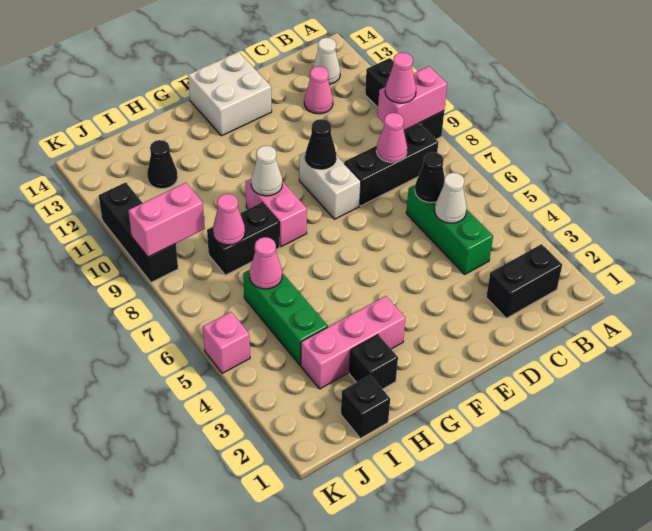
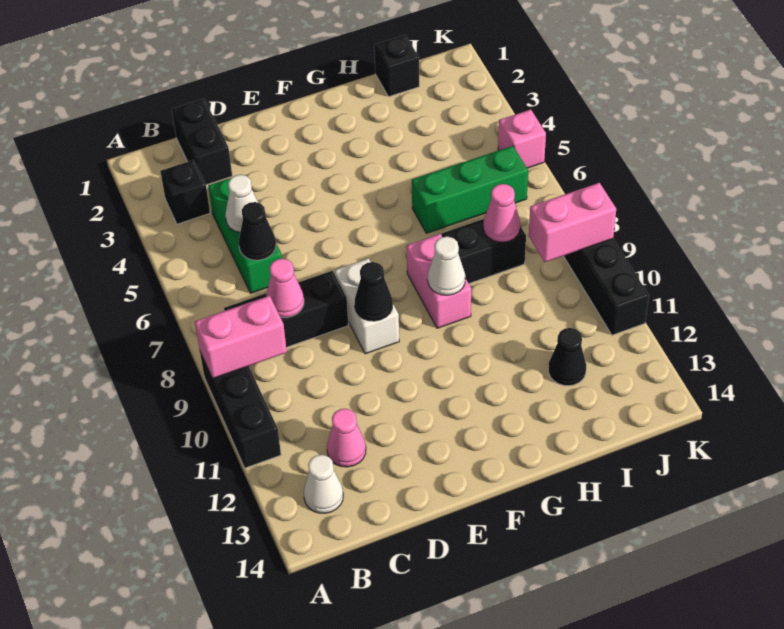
black 1x2 brick [486,244,562,318] -> black 1x2 brick turned to [172,99,232,185]
pink 1x1 cone [385,53,416,103] -> none
white 2x2 brick [188,52,272,136] -> none
pink 1x3 brick [301,296,405,389] -> none
black 1x1 brick [349,335,398,389] -> black 1x1 brick moved to [160,160,210,224]
green 1x3 brick [243,270,328,365] -> green 1x3 brick turned to [412,146,528,233]
pink 1x1 cone [249,237,282,289] -> none

